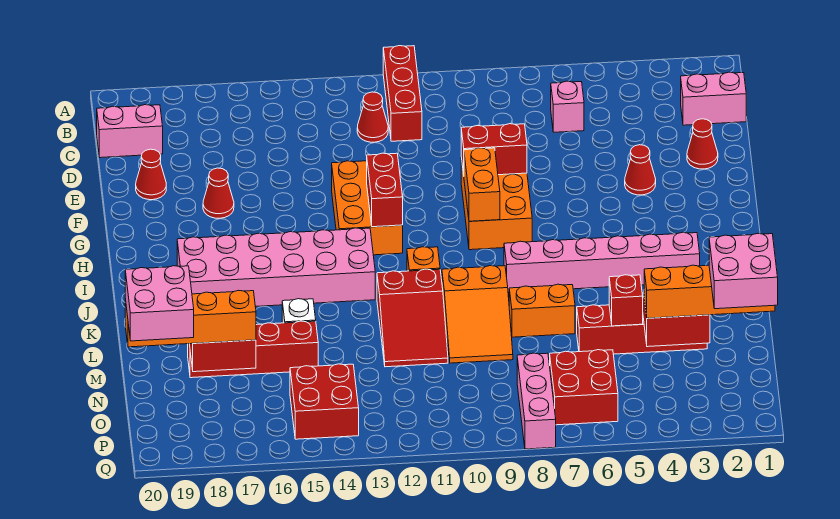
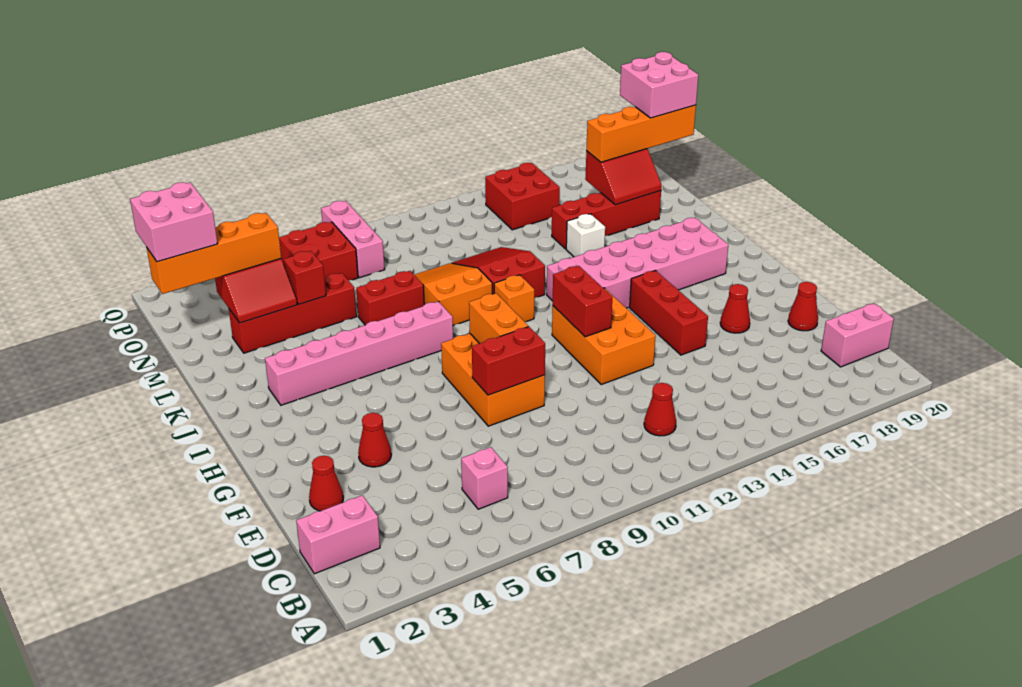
red 1x3 brick [383,46,422,141] -> red 1x3 brick moved to [630,270,708,355]
orange 1x2 brick [509,284,575,337] -> red 1x2 brick [356,271,424,325]

